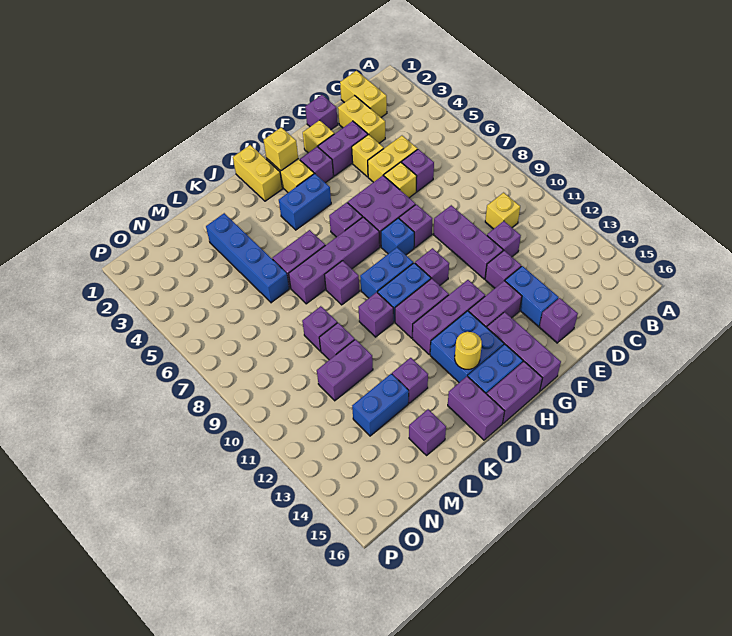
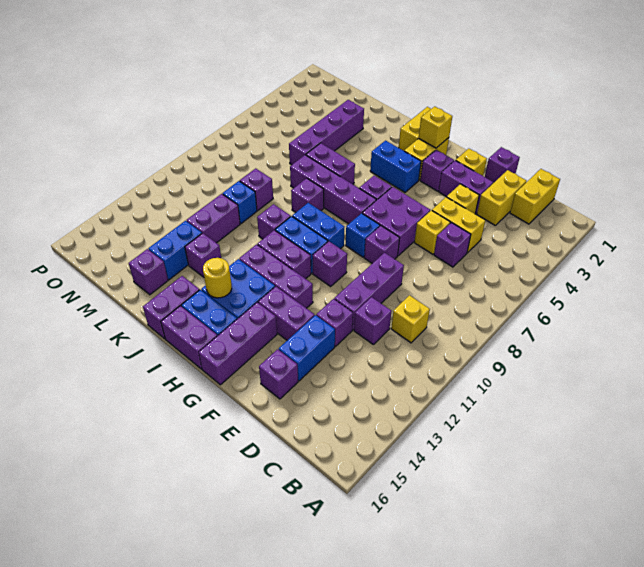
blue 1x4 brick [206,213,289,303] -> purple 1x4 brick [289,100,364,165]
purple 1x1 brick [319,323,355,360] -> blue 1x1 brick [222,181,257,224]
purple 1x2 brick [317,339,373,401] -> purple 1x2 brick turned to [187,194,240,243]
blue 1x2 brick [352,374,409,436] -> blue 1x2 brick turned to [148,221,202,280]

